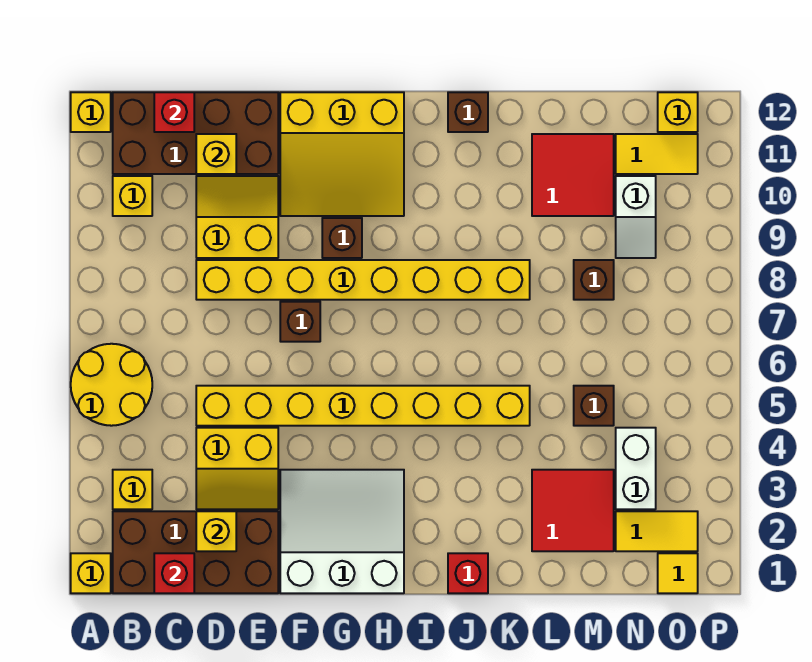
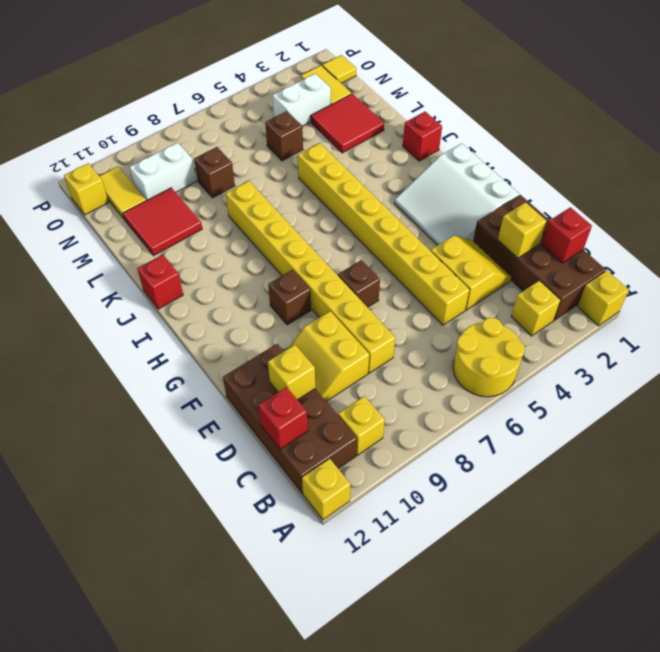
yellow 3x3 slope [280,92,404,216] -> none
brown 1x1 brick [448,92,488,132] -> red 1x1 brick [137,255,183,309]
white 1x2 slope [616,176,656,258] -> white 1x2 brick [130,143,196,201]

